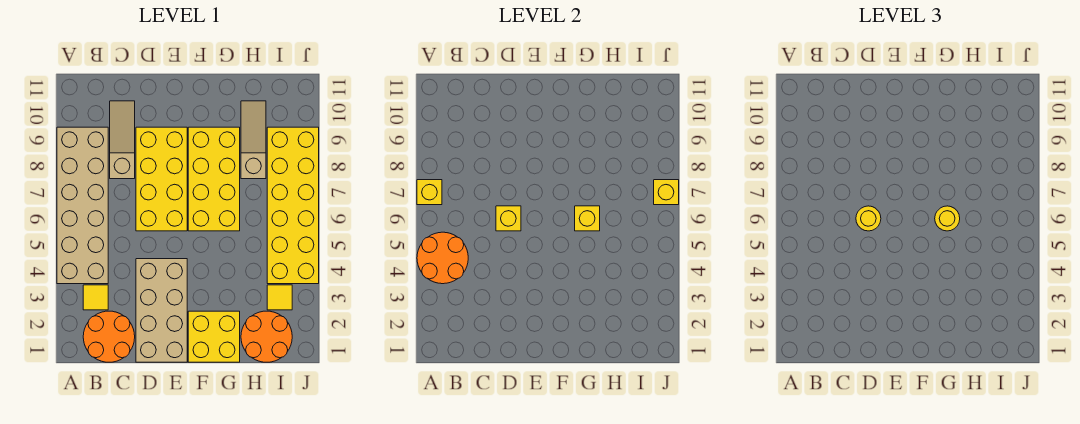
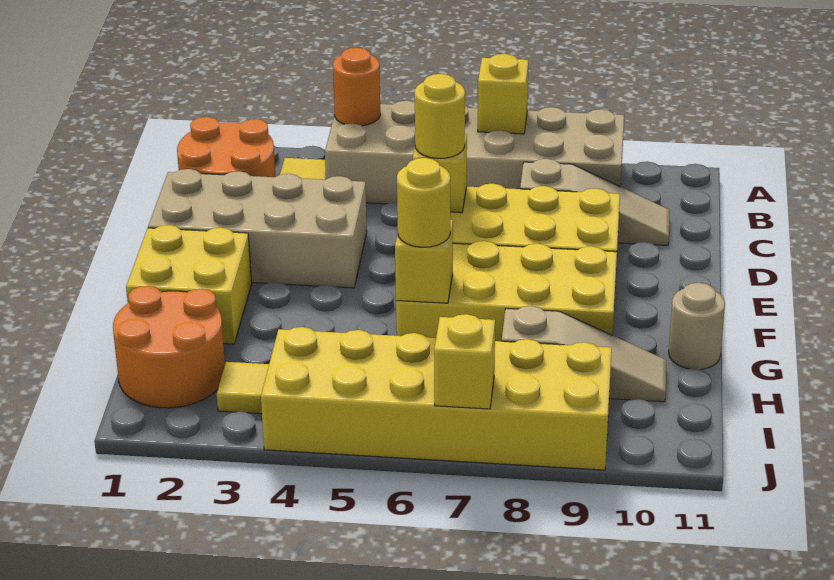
orange 2x2 round brick [417,232,468,284] -> orange 1x1 round brick [333,48,380,126]
none -> tan 1x1 round brick [669,283,725,369]

